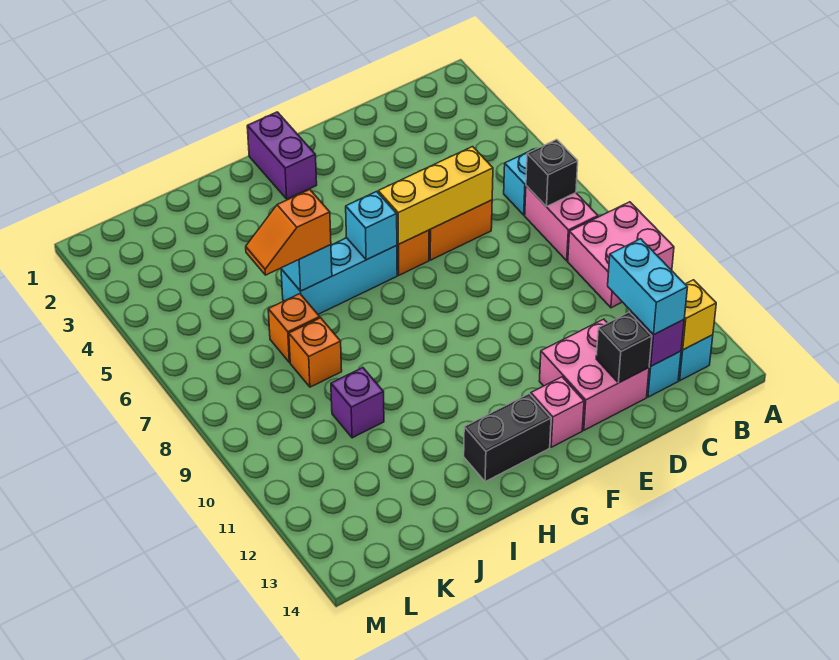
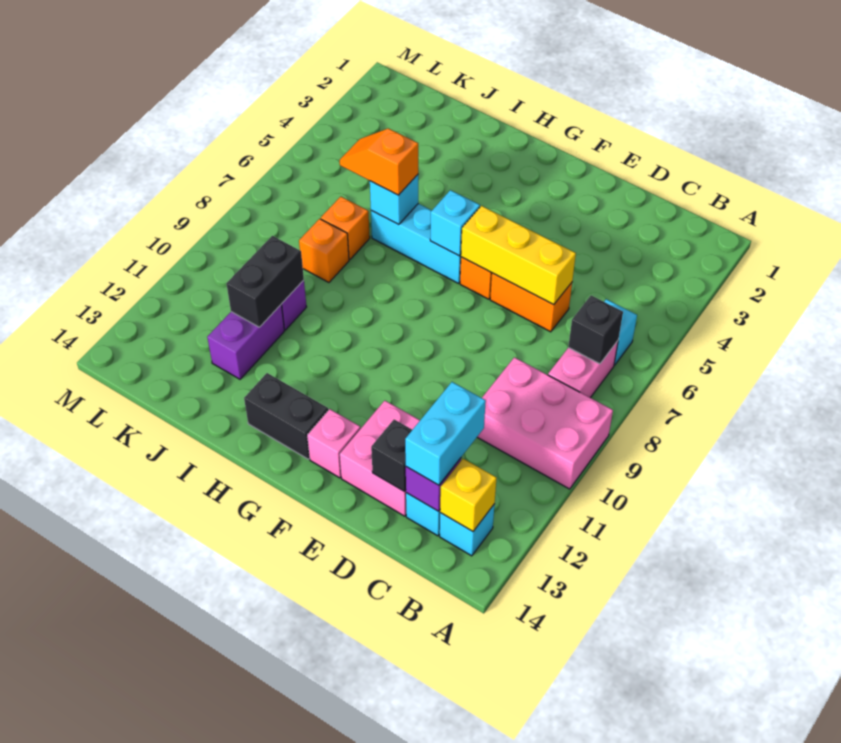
pink 2x2 brick [568,202,674,308] -> pink 2x3 brick [477,357,613,489]
purple 1x2 brick [247,112,317,199] -> purple 1x2 brick moved to [207,305,285,379]
none -> black 1x2 brick [226,236,304,327]

